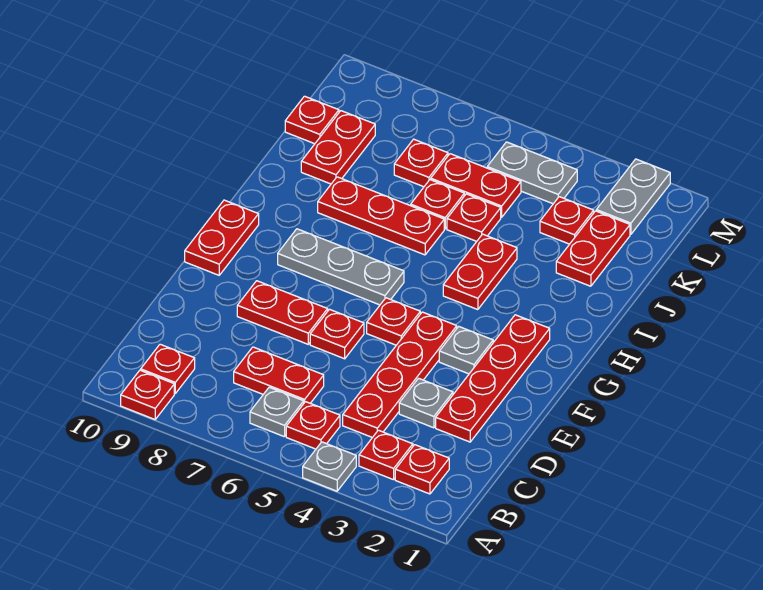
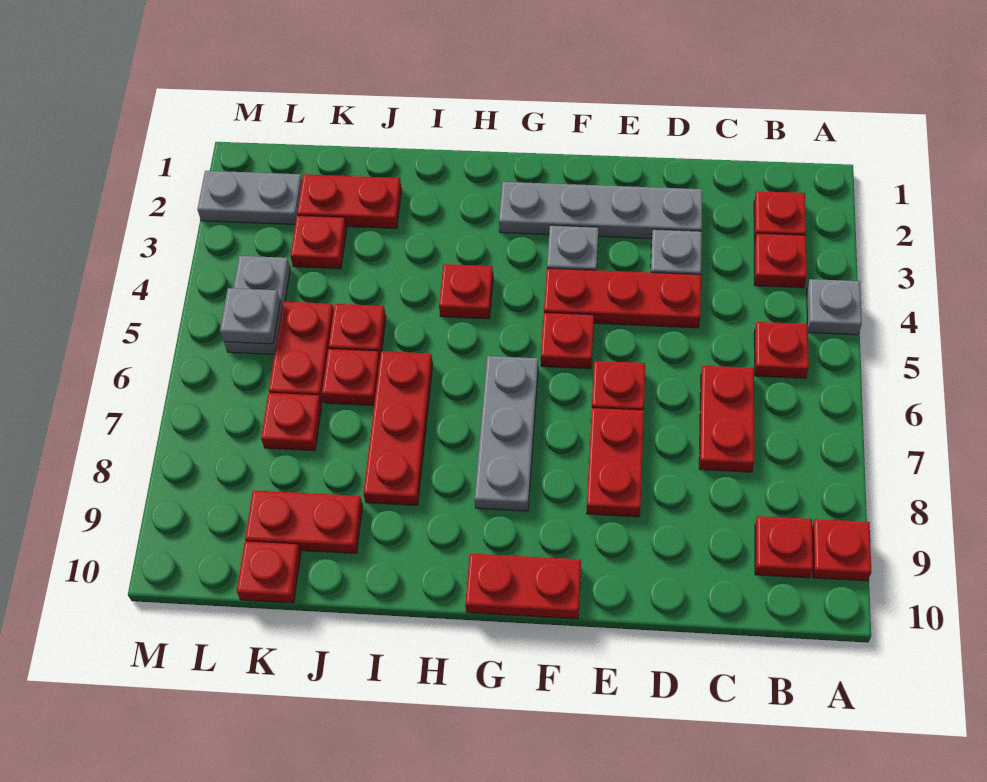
grey 1x1 plate [250,387,304,437] -> grey 1x1 plate moved to [220,288,280,344]
red 1x4 plate [343,312,457,437] -> red 1x3 plate [544,268,701,328]
red 1x4 plate [436,315,550,442] -> grey 1x4 plate [499,182,702,239]
red 1x2 plate [443,234,517,310] -> red 1x1 plate [439,264,493,319]

